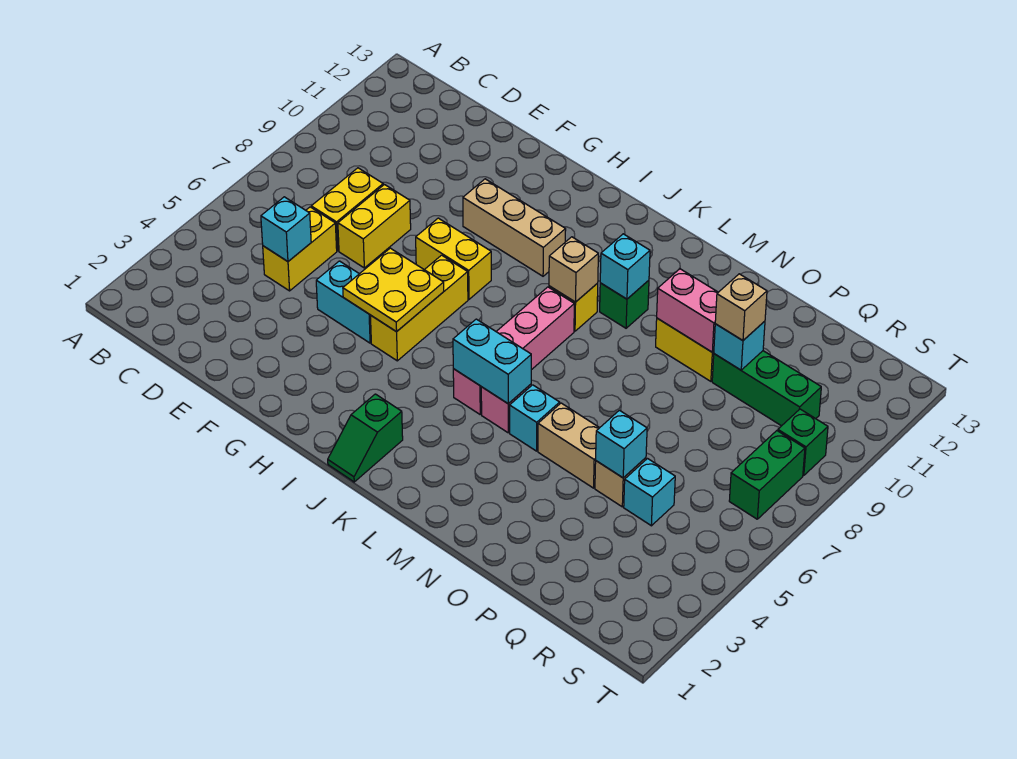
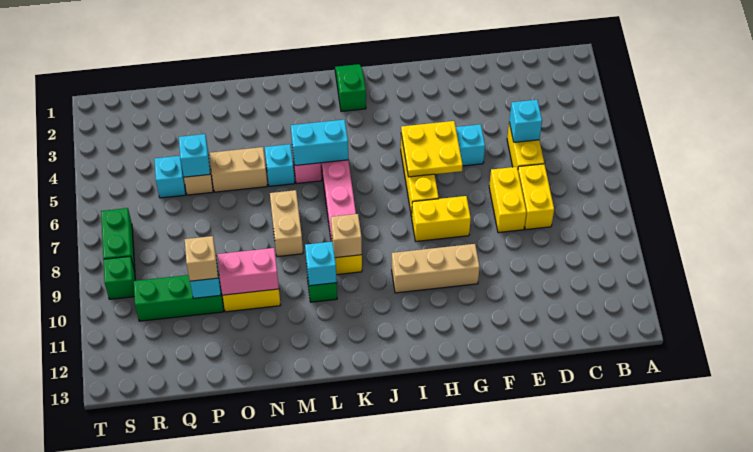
none -> tan 1x2 brick [270,190,303,257]

